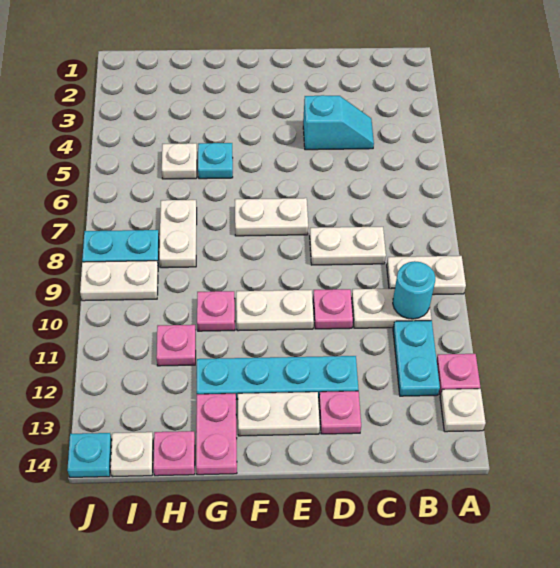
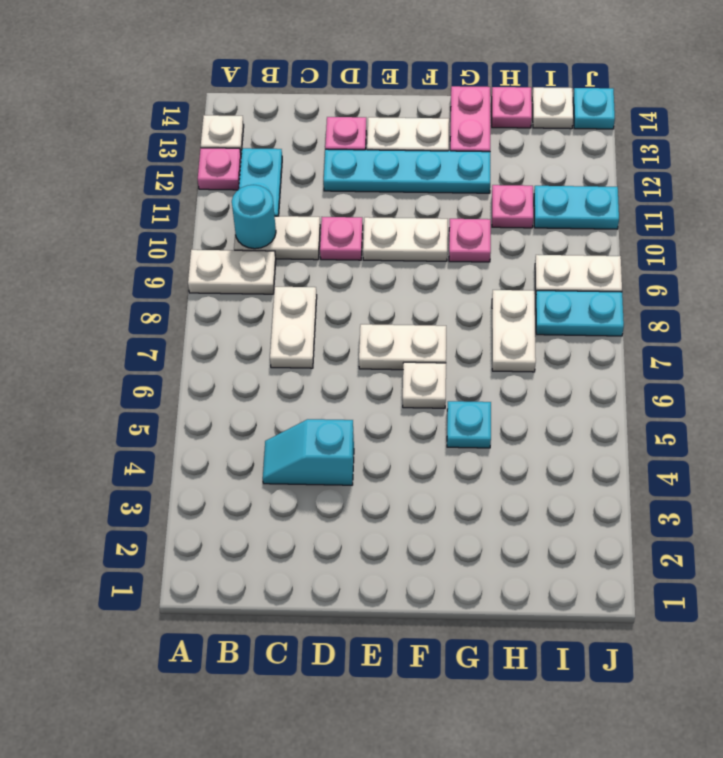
white 1x2 plate [310,227,386,265] -> white 1x2 plate turned to [270,287,317,368]
white 1x1 plate [162,143,197,179] -> white 1x1 plate moved to [403,362,446,408]
none -> cyan 1x2 plate [534,186,619,229]

